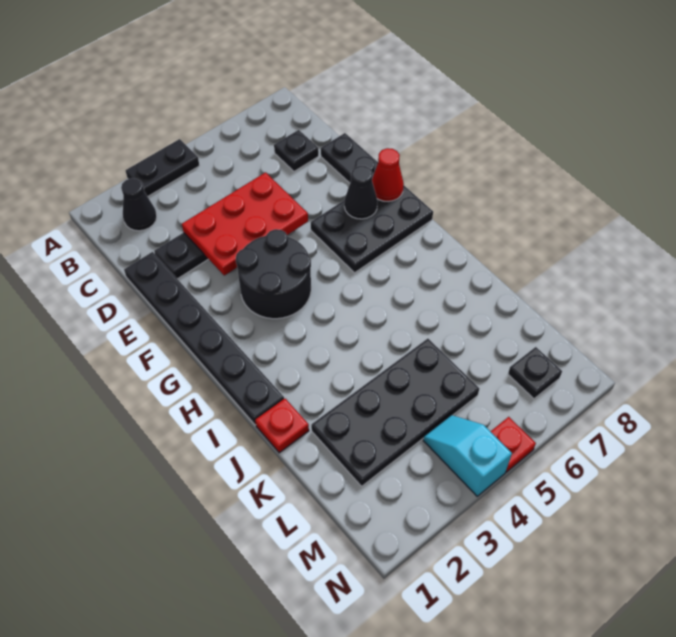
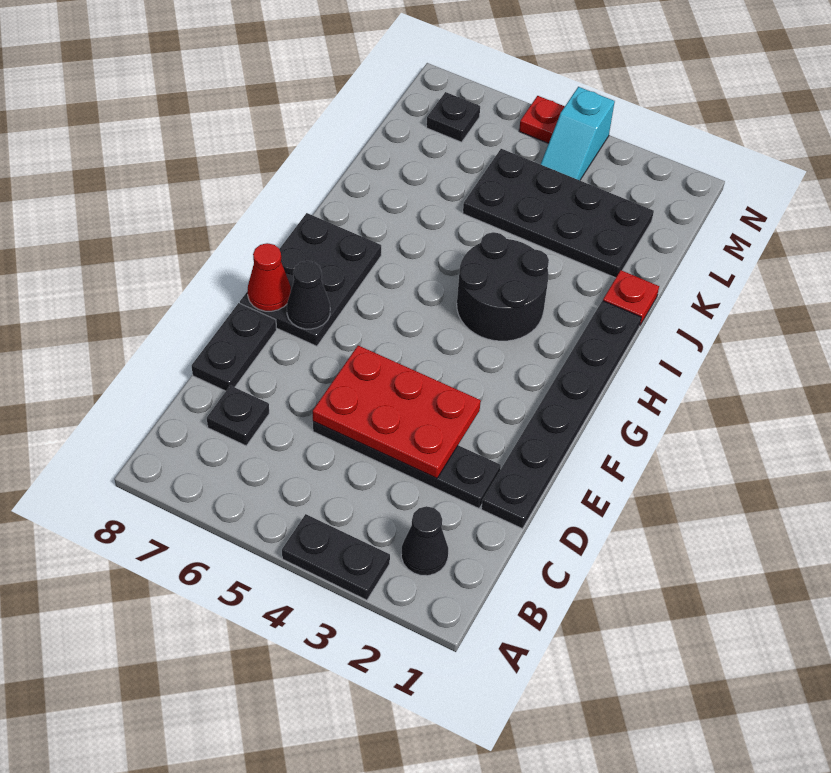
black 2x2 round brick [236,229,311,319] -> black 2x2 round brick moved to [457,232,549,341]
black 2x3 plate [311,185,433,273] -> black 2x3 plate turned to [240,213,381,346]

